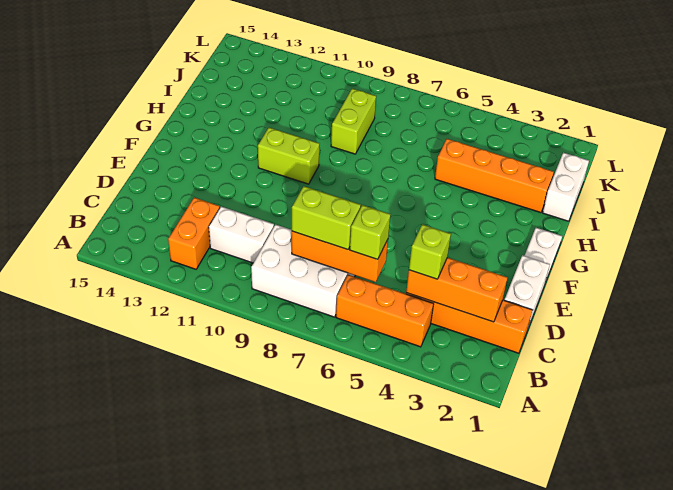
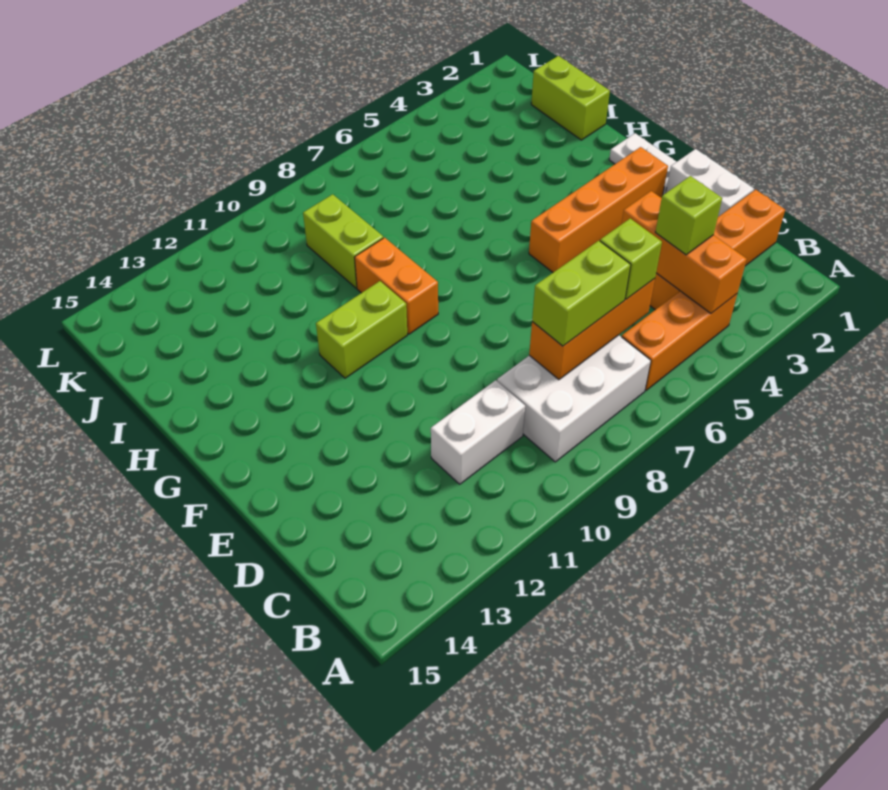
orange 1x2 brick [168,198,220,269] -> orange 1x2 brick moved to [355,238,438,334]
orange 1x3 brick [406,258,508,322] -> orange 1x3 brick turned to [622,191,747,313]
white 1x2 brick [543,153,589,221] -> lime 1x2 brick [531,56,610,140]
orange 1x4 brick [435,139,554,213] -> orange 1x4 brick moved to [529,147,668,272]

